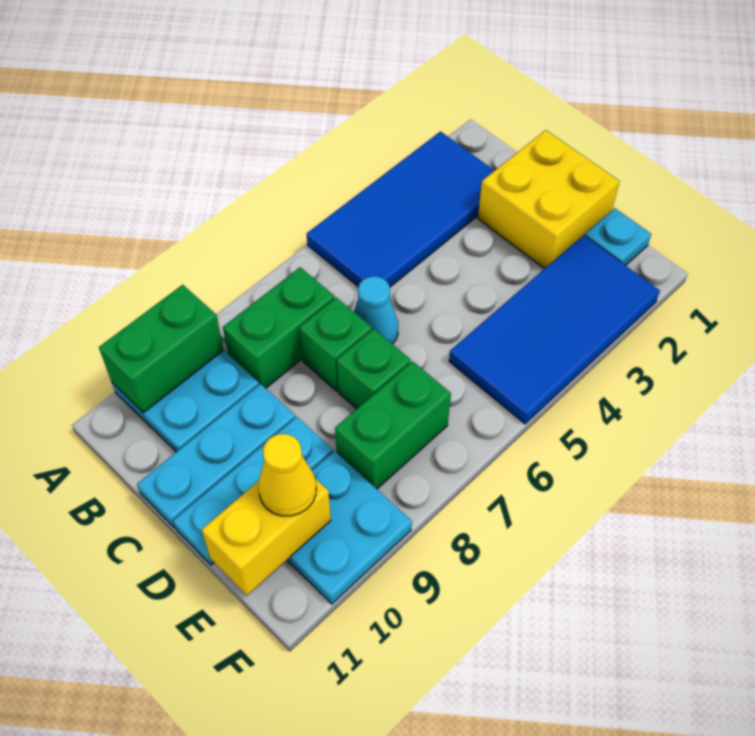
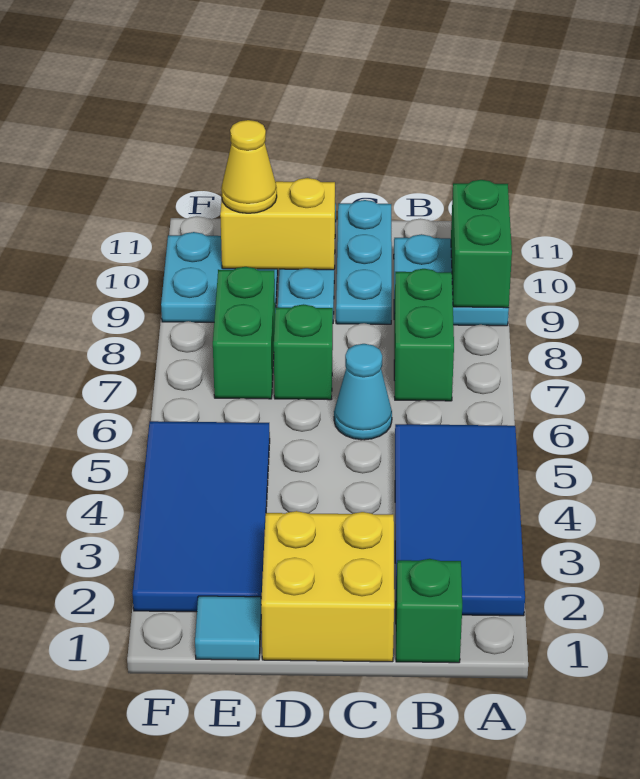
green 1x1 brick [299,297,372,391] -> green 1x1 brick moved to [396,559,462,663]
cyan 1x1 plate [585,208,651,266] -> cyan 1x1 tile [195,596,261,660]
yellow 1x2 brick [202,479,331,595] -> yellow 1x2 brick turned to [220,178,335,270]

